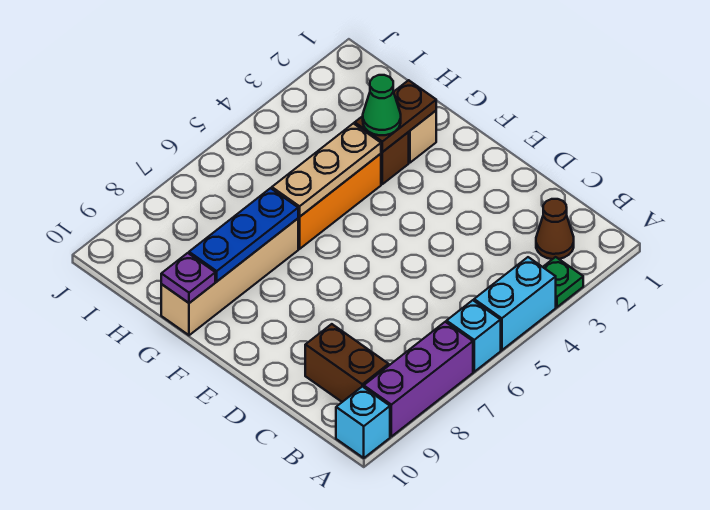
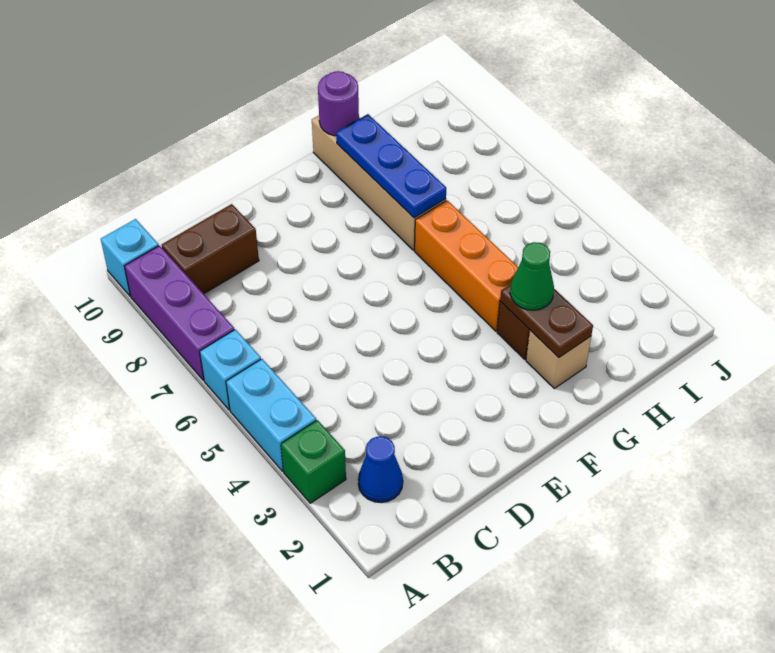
green 1x1 plate [543,257,583,307] -> green 1x1 brick [281,420,346,503]
brown 1x1 cone [536,199,574,259] -> blue 1x1 cone [358,436,403,503]
tan 1x3 plate [272,123,381,217] -> none
purple 1x1 plate [161,253,215,303] -> purple 1x1 round brick [318,71,359,136]

